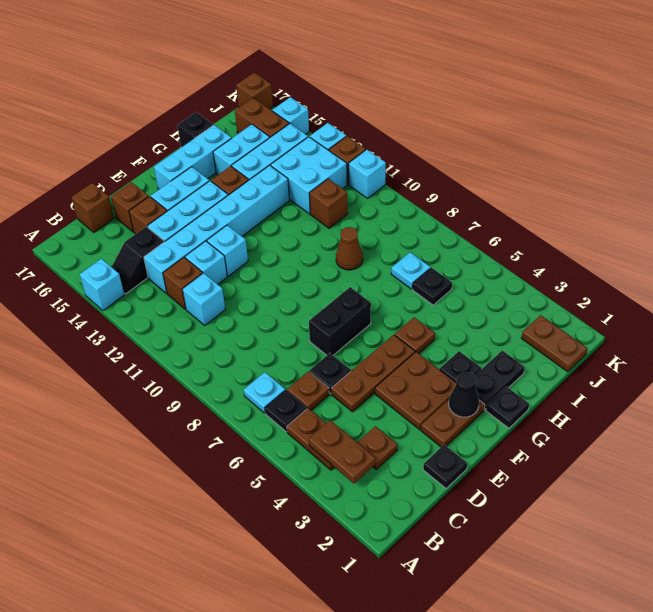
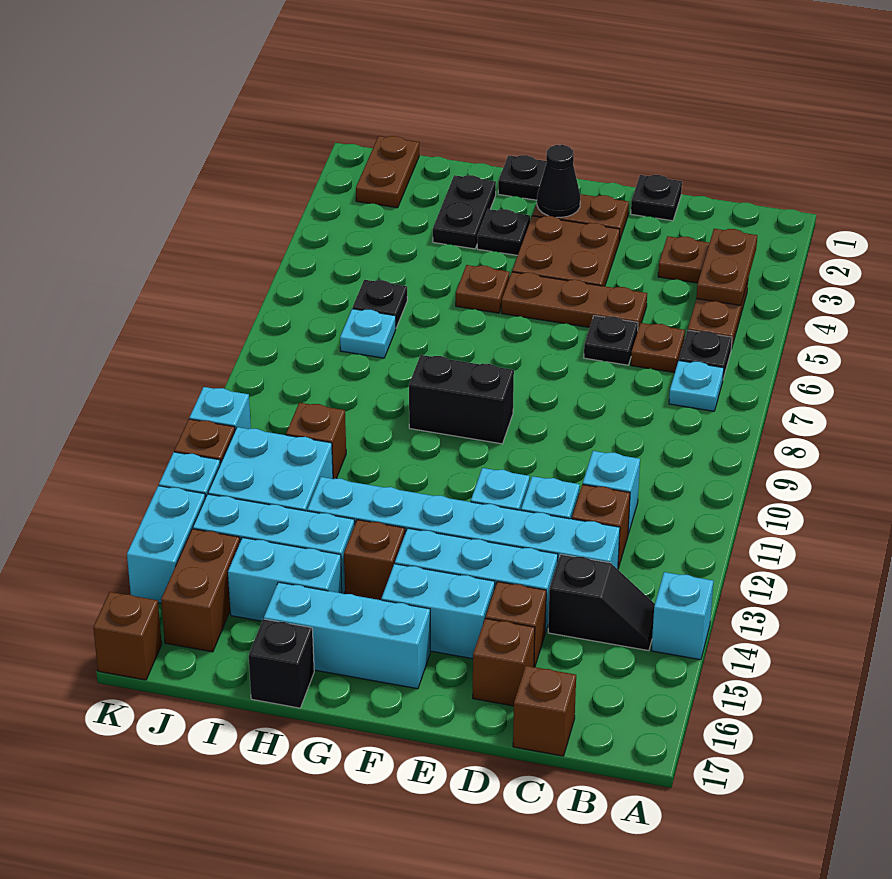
black 1x2 brick [309,287,371,355] -> black 1x2 brick moved to [409,355,514,444]
black 1x2 plate [475,351,525,410] -> black 1x2 plate turned to [433,175,496,249]
brown 1x1 cone [336,227,363,270] -> none
cyan 1x1 brick [272,97,309,134] -> cyan 1x2 brick [127,486,205,603]

